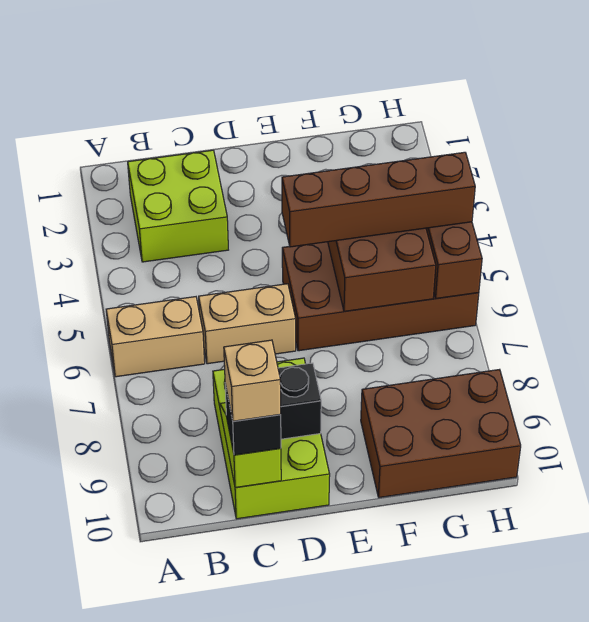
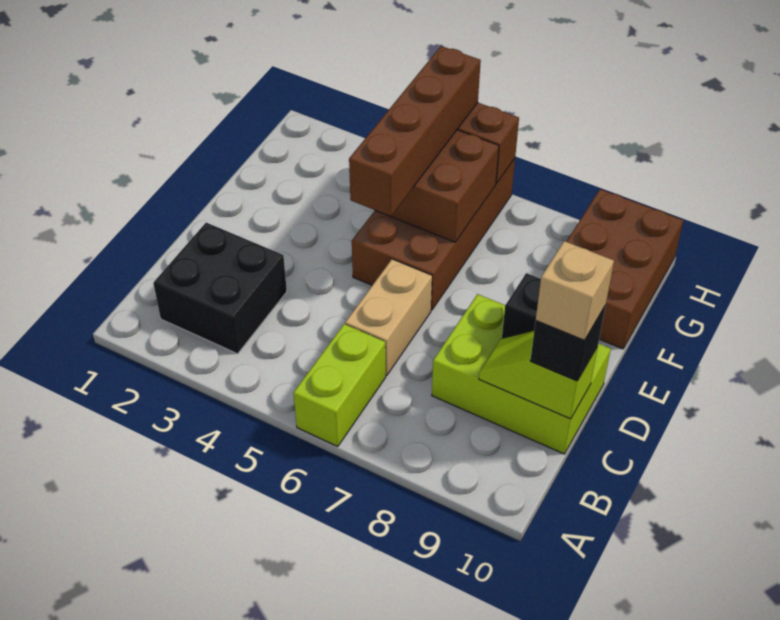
tan 1x2 brick [106,297,205,377] -> lime 1x2 brick [294,324,386,446]
lime 2x2 brick [128,150,228,262] -> black 2x2 brick [153,223,287,354]

